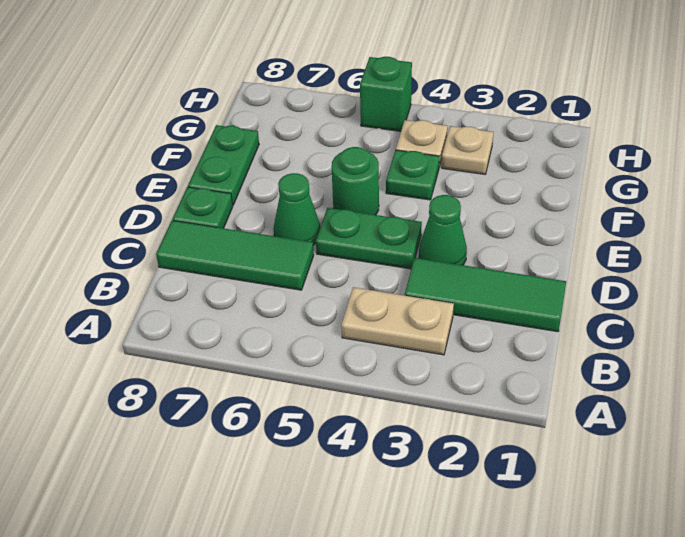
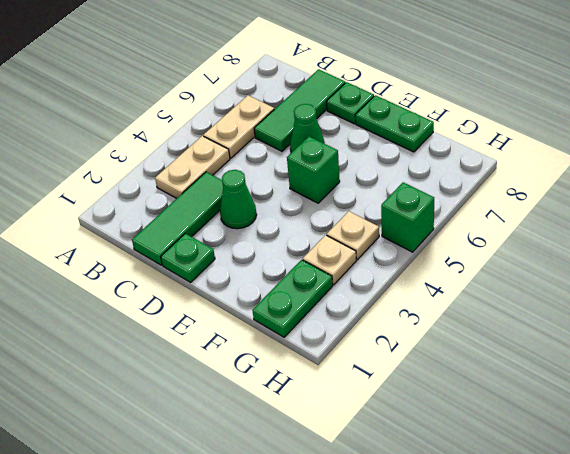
none -> tan 1x2 plate [203,95,274,158]
green 1x2 plate [316,208,422,269] -> green 1x2 plate moved to [252,260,333,337]
green 1x1 round brick [331,147,379,215] -> green 1x1 brick [287,136,340,203]
green 1x1 plate [386,150,439,200] -> green 1x1 plate moved to [161,233,215,282]

